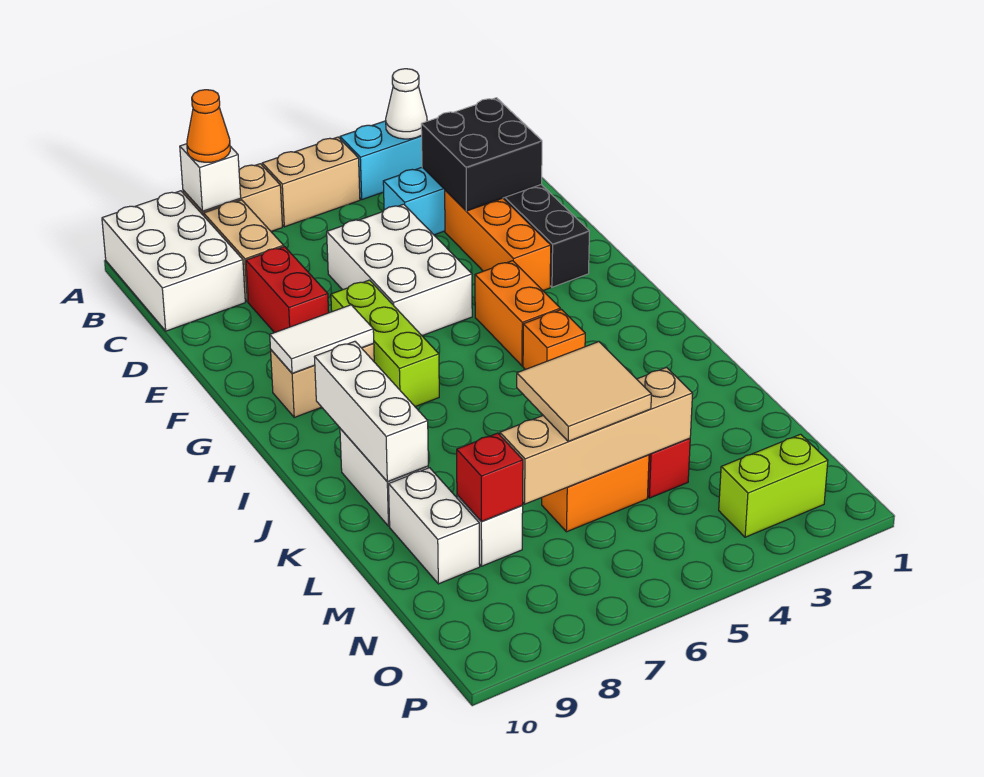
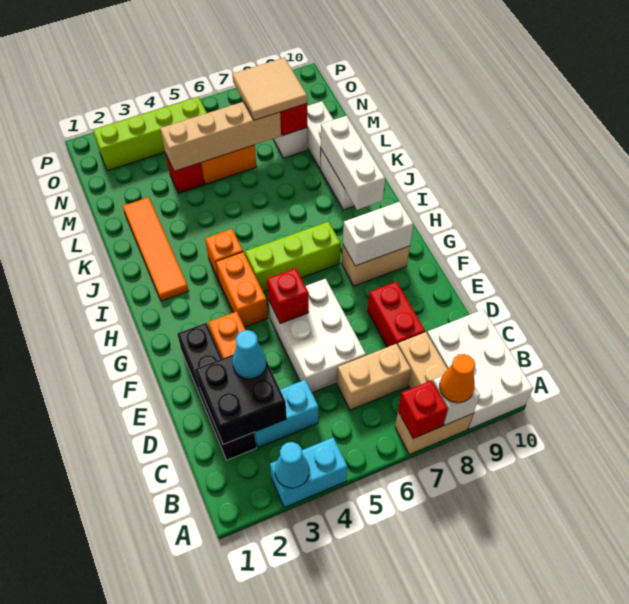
white 1x1 cone [386,69,427,139] -> cyan 1x1 cone [275,442,309,488]
tan 1x2 brick [262,137,360,227] -> tan 1x2 brick moved to [337,344,411,410]
none -> red 1x1 brick [398,380,448,438]
none -> cyan 1x1 cone [232,330,267,379]
none -> red 1x1 brick [267,268,309,324]
lime 1x3 brick [331,280,439,407] -> lime 1x3 brick turned to [245,222,341,292]
white 1x2 tile [270,305,374,373] -> white 1x2 brick [343,202,413,266]
none -> orange 1x4 tile [123,197,188,301]
tan 2x2 tile [517,342,651,441] -> tan 2x2 tile moved to [232,58,307,120]
lime 1x2 brick [719,434,828,537] -> lime 1x4 brick [93,97,207,171]

